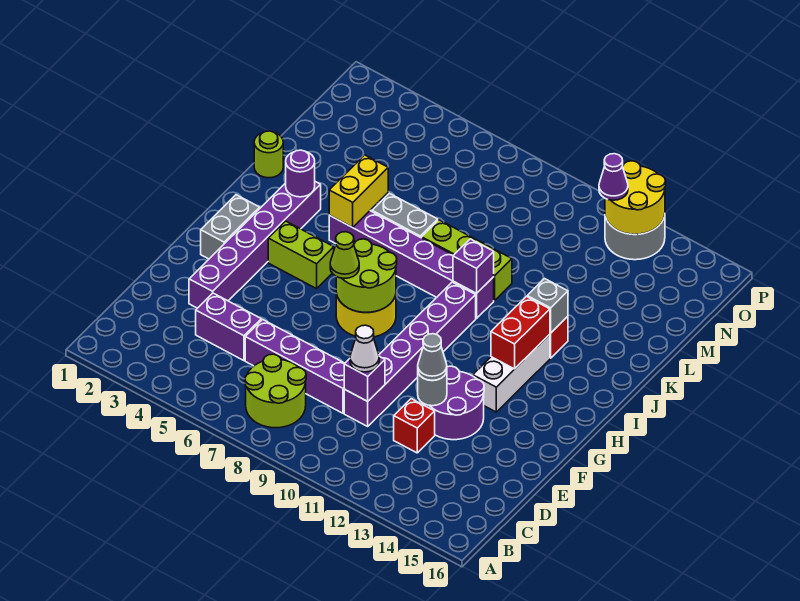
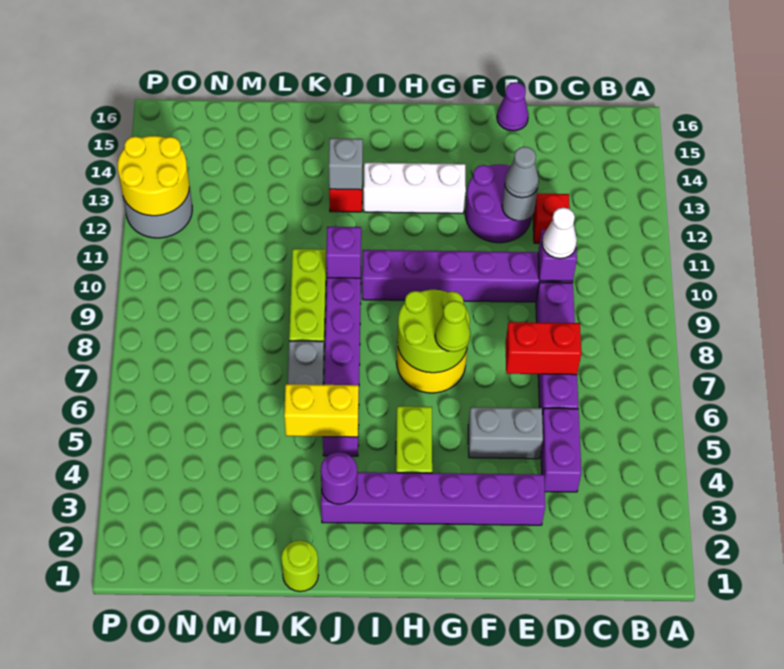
lime 2x2 round brick [245,354,306,428] -> none
grey 1x2 brick [201,195,260,259] -> grey 1x2 brick moved to [468,407,543,459]
red 1x2 brick [491,297,550,369] -> red 1x2 brick moved to [505,322,581,375]
purple 1x1 cone [599,154,628,200] -> purple 1x1 cone moved to [497,82,529,131]

